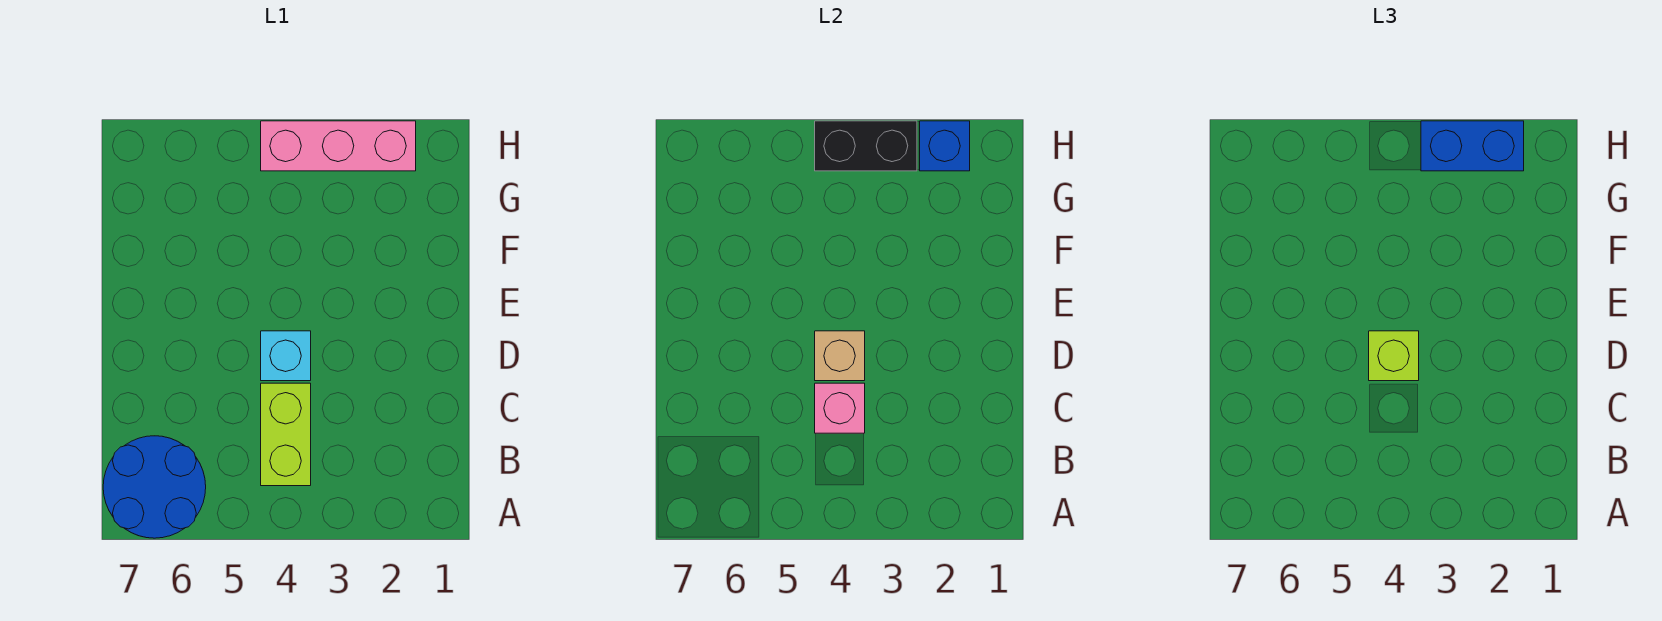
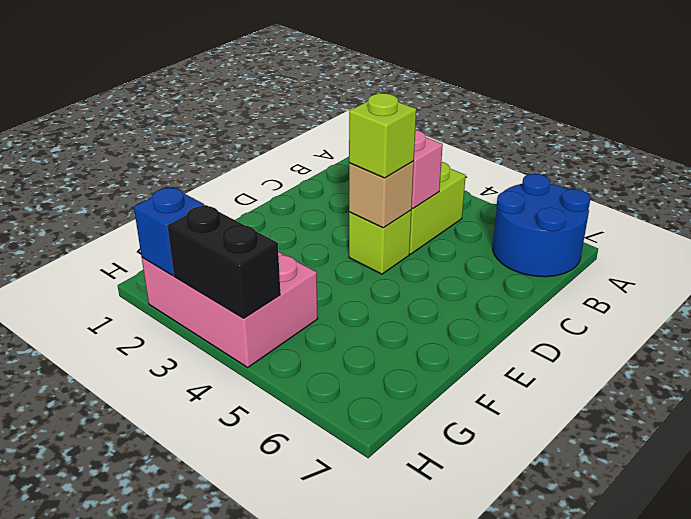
cyan 1x1 brick [261,331,311,381] -> lime 1x1 brick [349,210,411,274]
pink 1x3 brick [261,121,416,171] -> pink 2x3 brick [142,252,318,367]
blue 1x2 brick [1421,121,1524,171] -> none

